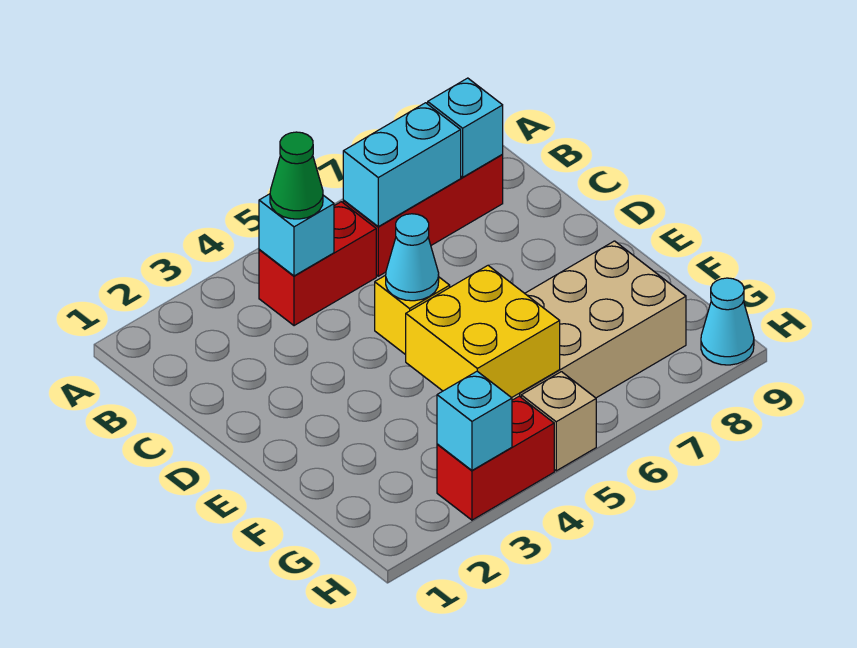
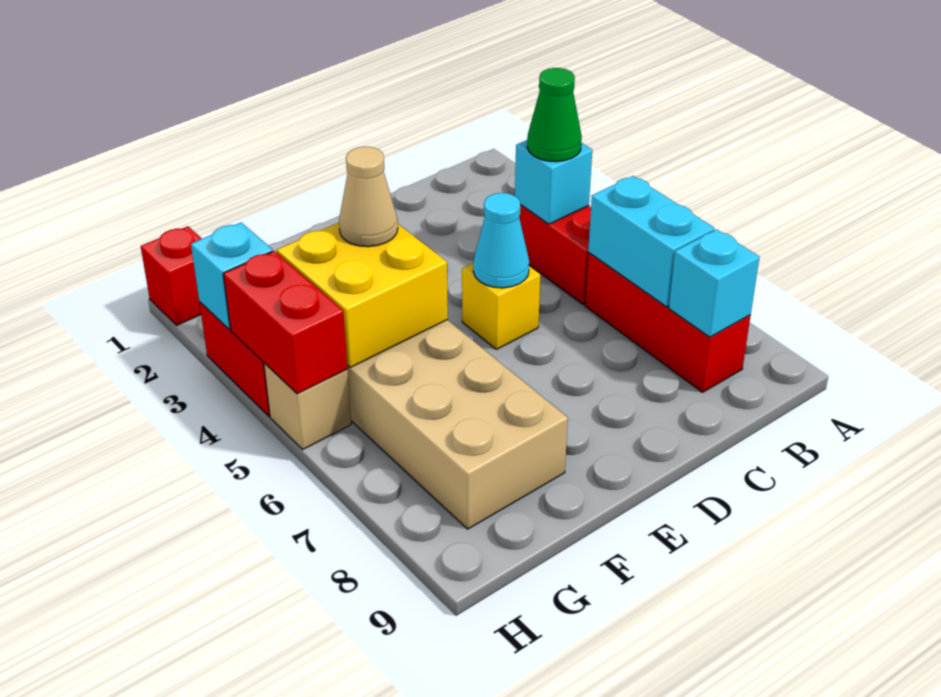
none -> tan 1x1 cone [339,147,398,247]
none -> red 1x1 brick [141,226,202,325]
none -> red 1x2 brick [223,251,348,394]
cyan 1x1 cone [701,278,754,365] -> none

